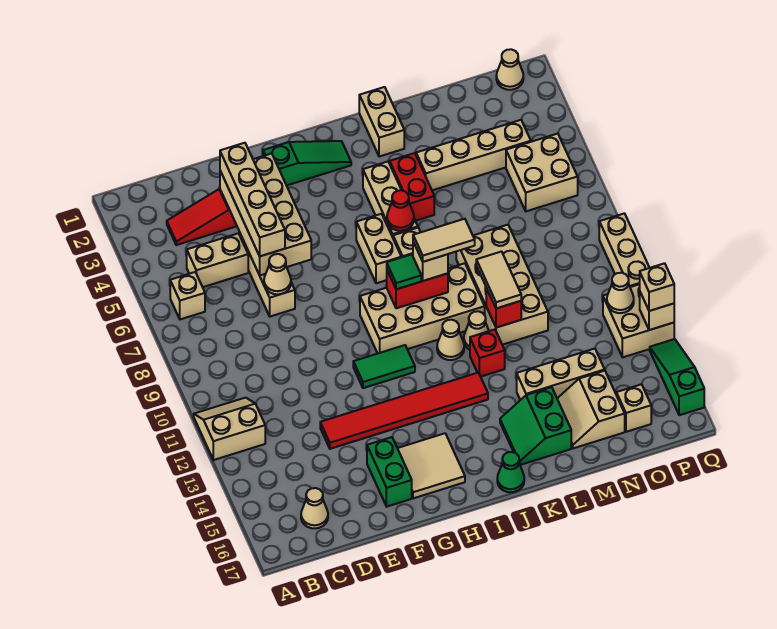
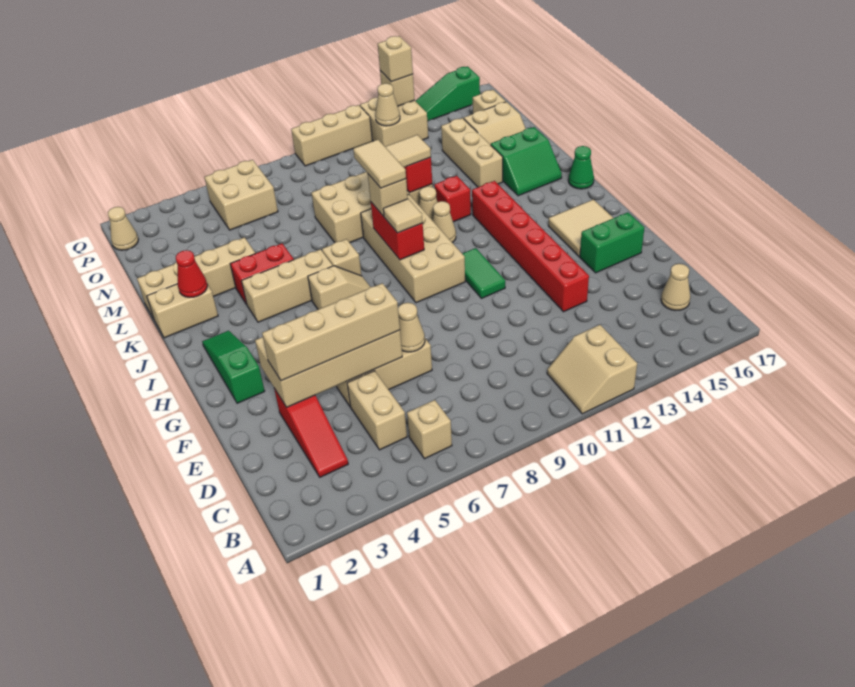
red 1x6 tile [320,373,488,449] -> red 1x6 brick [472,181,589,312]
tan 1x2 brick [356,214,401,283] -> tan 1x2 slope [308,266,370,309]
green 1x1 tile [387,254,421,289] -> tan 1x1 tile [383,199,423,233]
red 1x1 cone [387,190,414,231] -> red 1x1 cone moved to [176,250,207,297]
tan 1x4 brick [416,120,531,190] -> tan 1x4 brick turned to [137,237,255,319]

